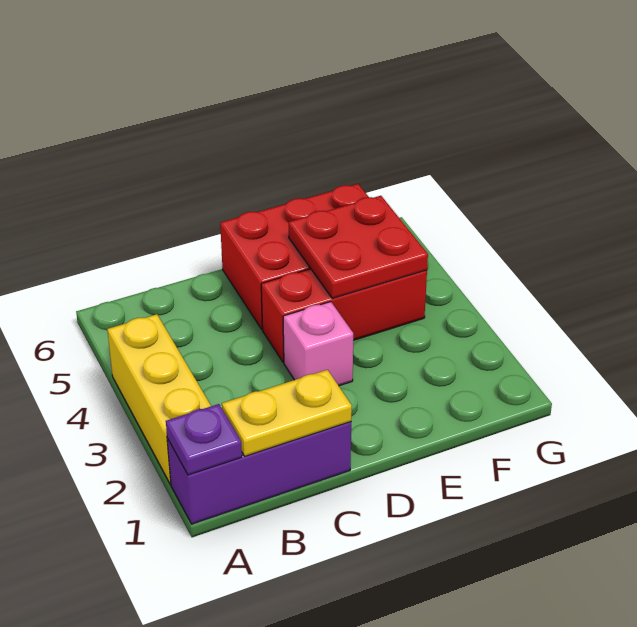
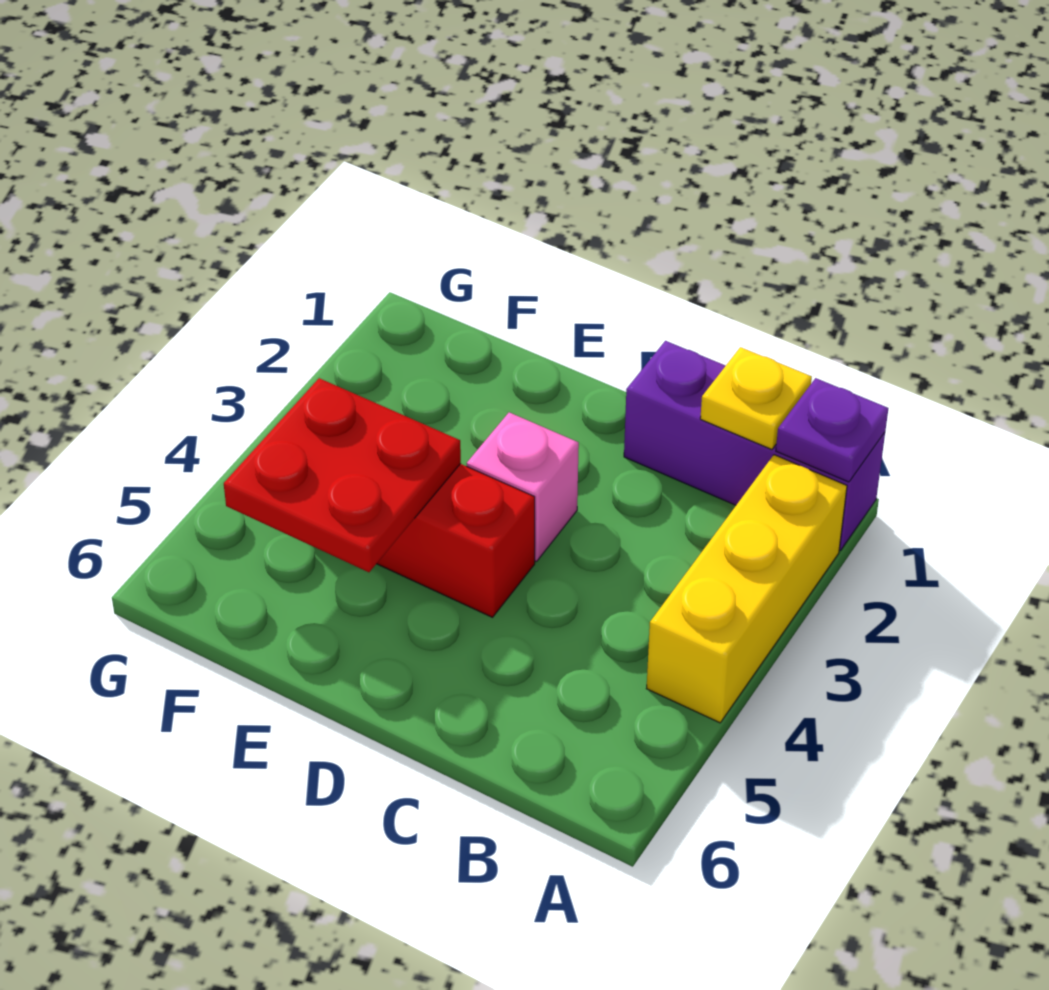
yellow 1x2 plate [222,370,352,456] -> yellow 1x1 plate [700,347,812,449]
red 2x3 brick [220,184,368,329] -> none

